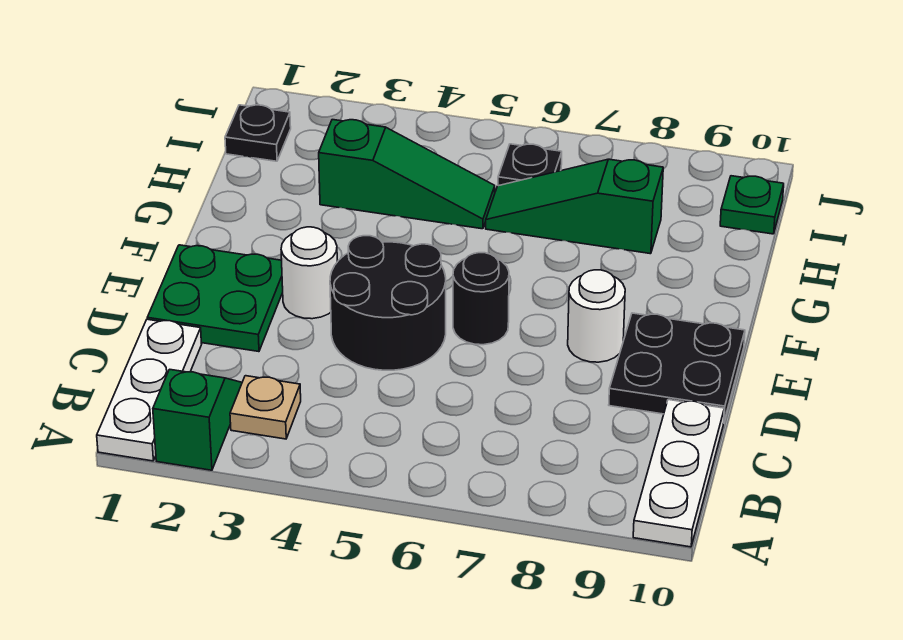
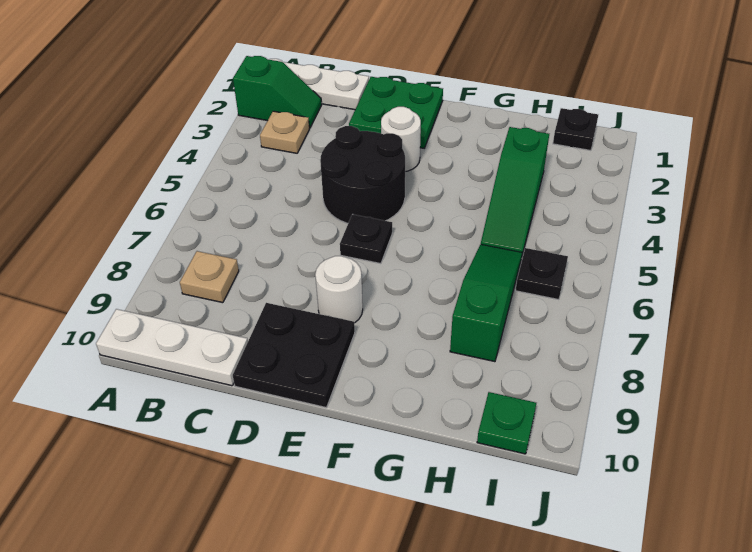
none -> tan 1x1 plate [180,251,239,303]
black 1x1 round brick [453,253,509,345] -> black 1x1 plate [340,214,392,264]

